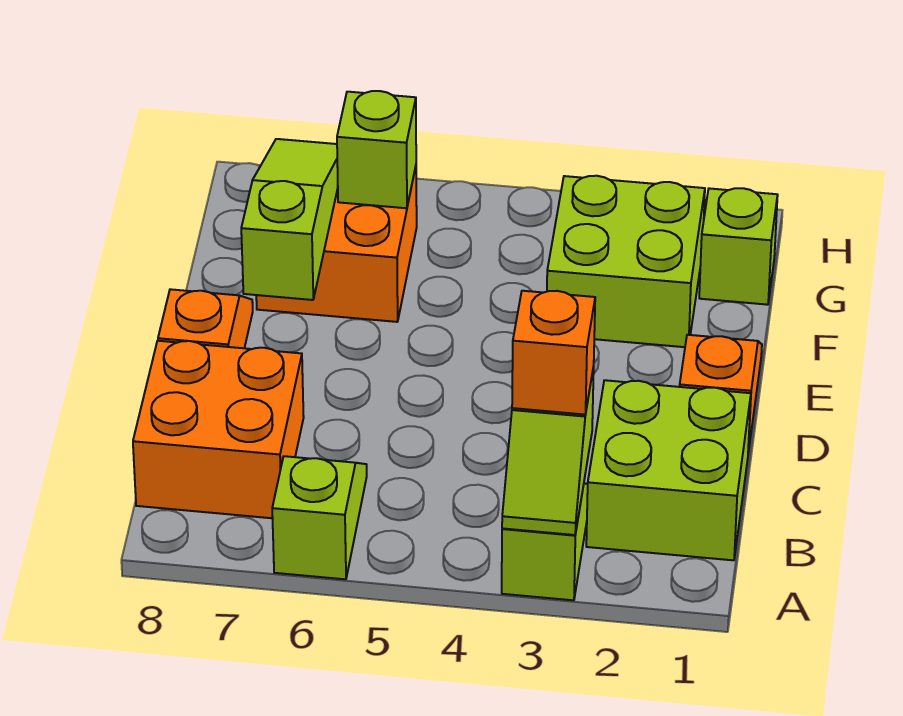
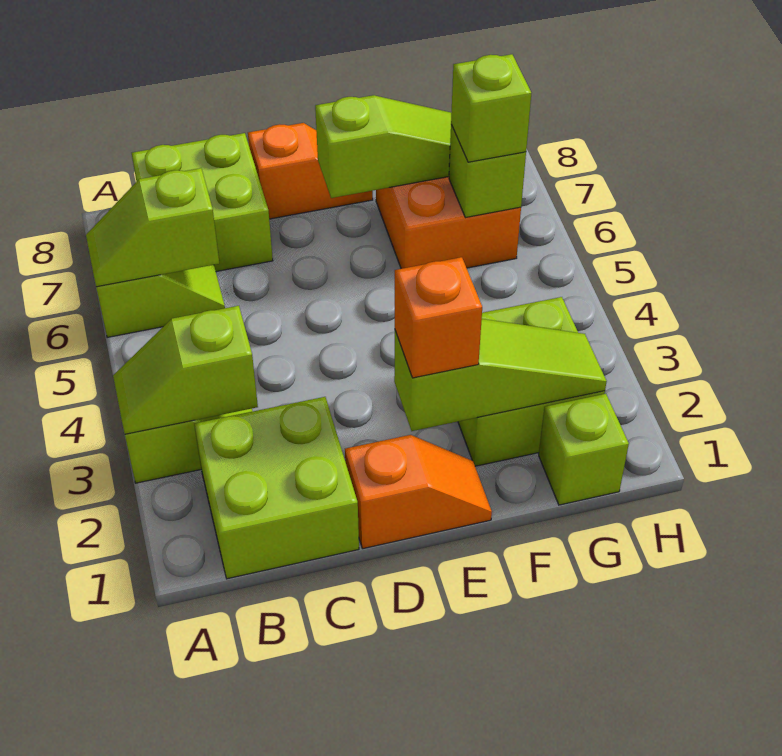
none -> lime 1x2 slope [86,168,219,287]
orange 1x1 brick [512,291,595,415] -> orange 1x1 brick moved to [395,257,482,378]
orange 2x2 brick [133,341,304,518] -> lime 2x2 brick [132,133,273,272]
none -> lime 1x3 slope [394,319,607,431]
none -> lime 1x1 brick [451,54,531,162]

